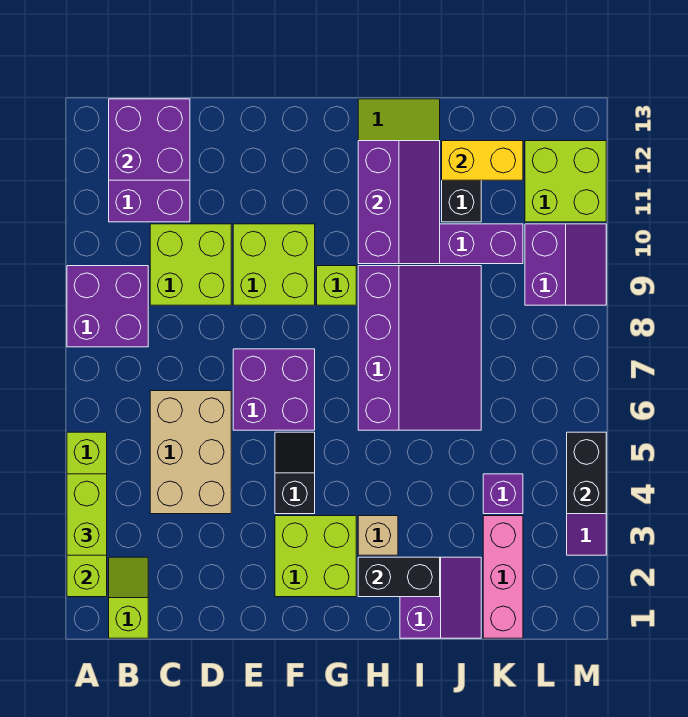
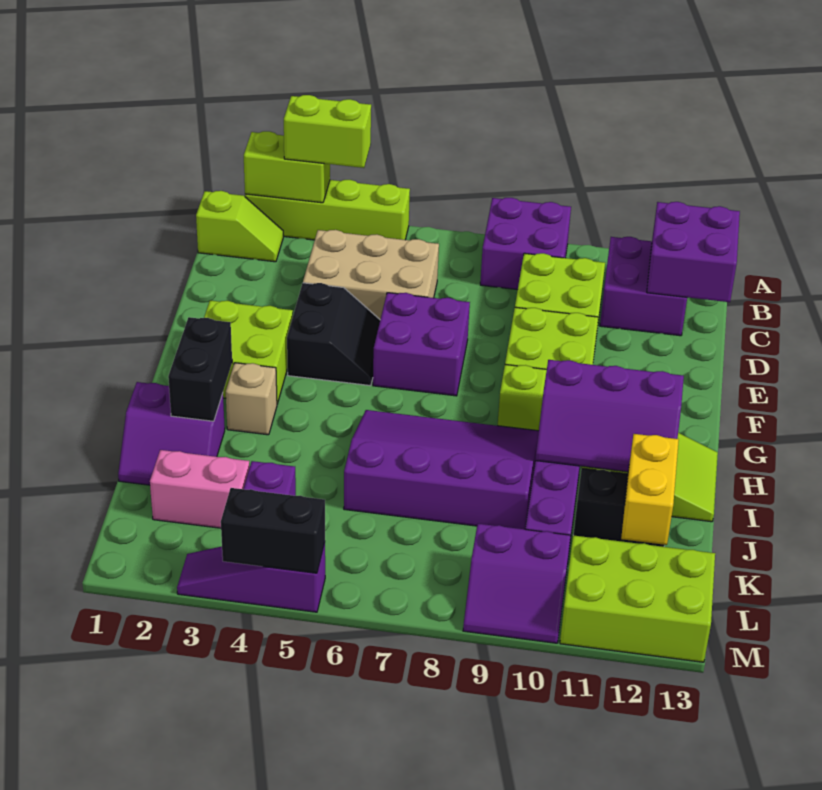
black 1x2 slope [275,432,315,514] -> black 2x2 slope [287,283,380,386]
purple 3x4 slope [358,266,481,430] -> purple 3x4 slope turned to [344,410,539,529]
pink 1x3 brick [483,516,523,638] -> pink 1x2 brick [150,450,250,528]
lime 2x2 brick [525,141,606,222] -> lime 2x3 brick [560,535,715,662]

